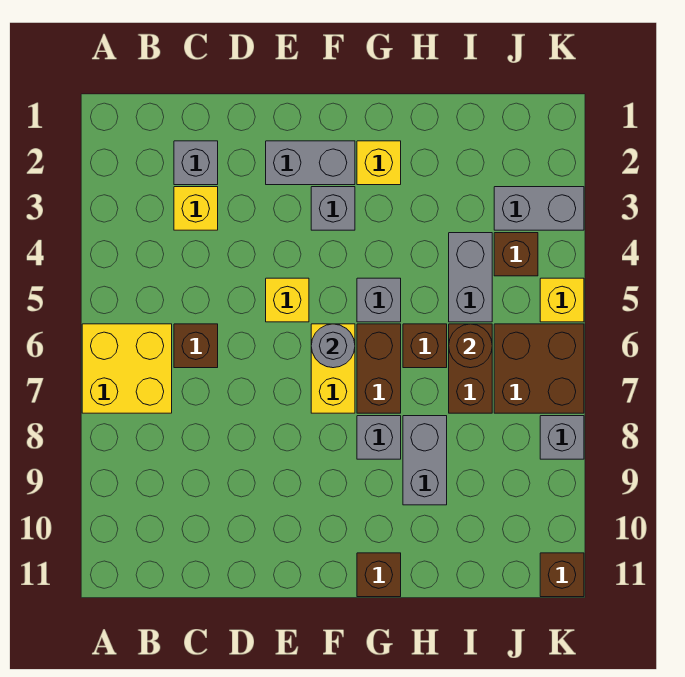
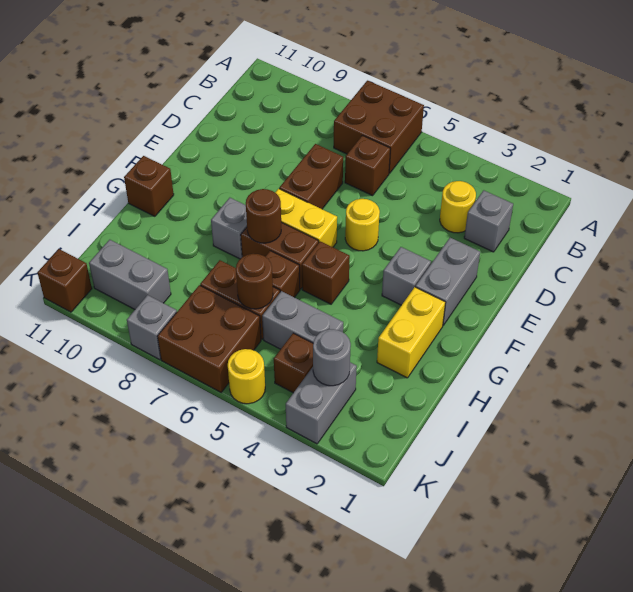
yellow 2x2 brick [82,324,172,413] -> brown 2x2 brick [334,81,424,174]
yellow 1x1 brick [174,187,218,230] -> yellow 1x1 round brick [440,181,476,233]
none -> brown 1x2 brick [279,144,343,209]
yellow 1x1 brick [266,278,309,322] -> yellow 1x1 round brick [345,199,380,251]
grey 1x1 round brick [311,324,355,368] -> grey 1x1 round brick moved to [313,329,351,386]
yellow 1x1 brick [357,141,401,185] -> yellow 1x2 brick [377,287,446,378]
grey 1x1 brick [357,278,401,322] -> brown 1x1 brick [302,241,350,304]
none -> brown 1x1 round brick [246,189,281,243]
grey 1x2 brick [403,416,447,505] -> grey 1x2 brick moved to [89,240,171,309]
yellow 1x1 brick [540,278,584,322] -> yellow 1x1 round brick [228,349,265,404]

